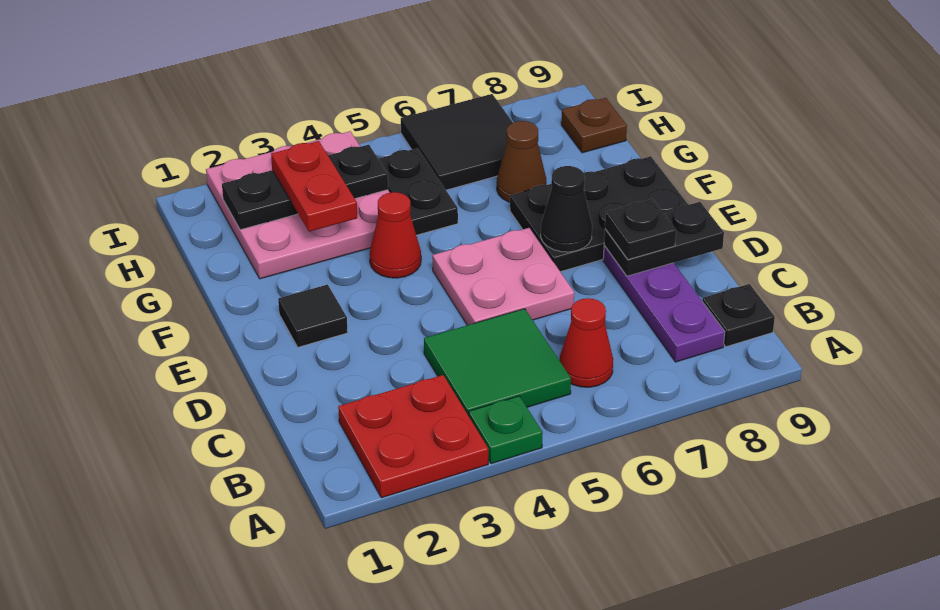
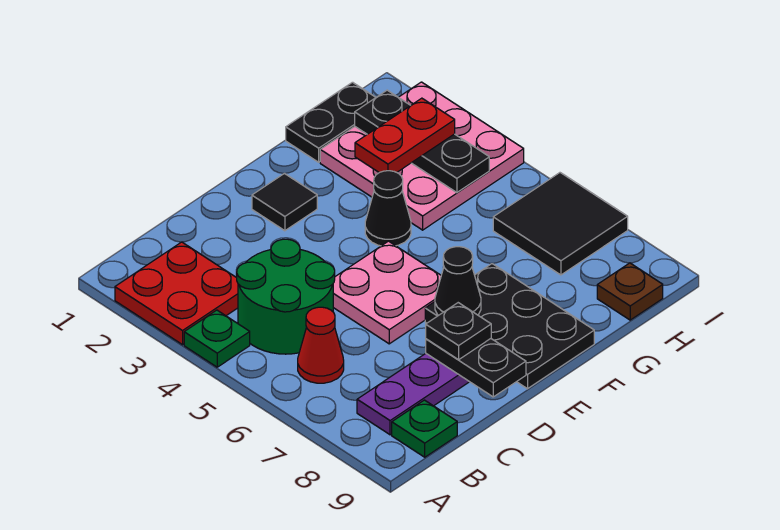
green 2x2 tile [424,309,571,416] -> green 2x2 round brick [236,239,335,354]
black 1x1 plate [702,284,775,347] -> green 1x1 plate [392,400,457,457]
red 1x1 cone [370,192,421,278] -> black 1x1 cone [365,171,411,246]
black 1x2 plate [379,148,458,235] -> black 1x2 plate moved to [286,82,376,162]
brown 1x1 cone [497,121,546,202] -> none

